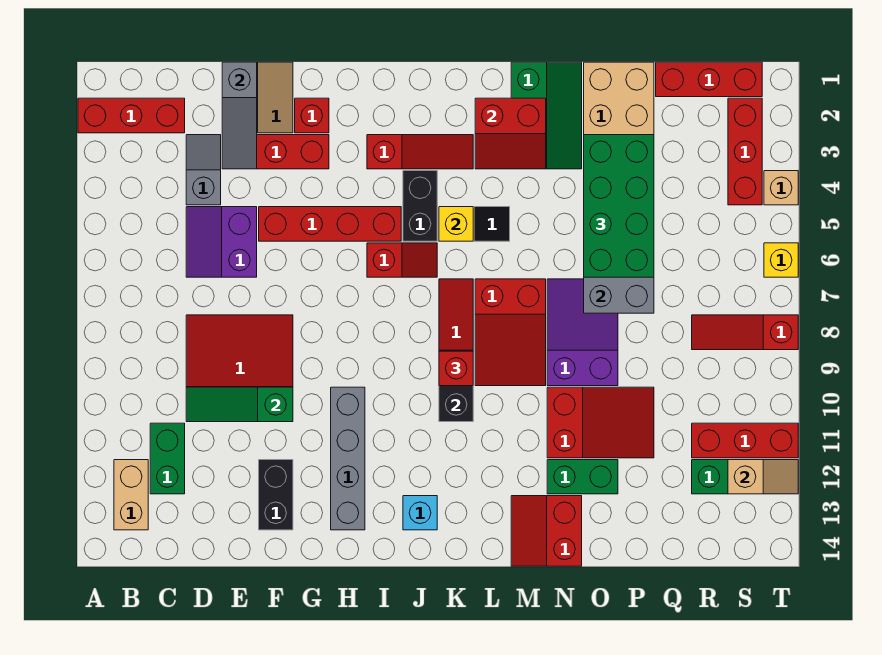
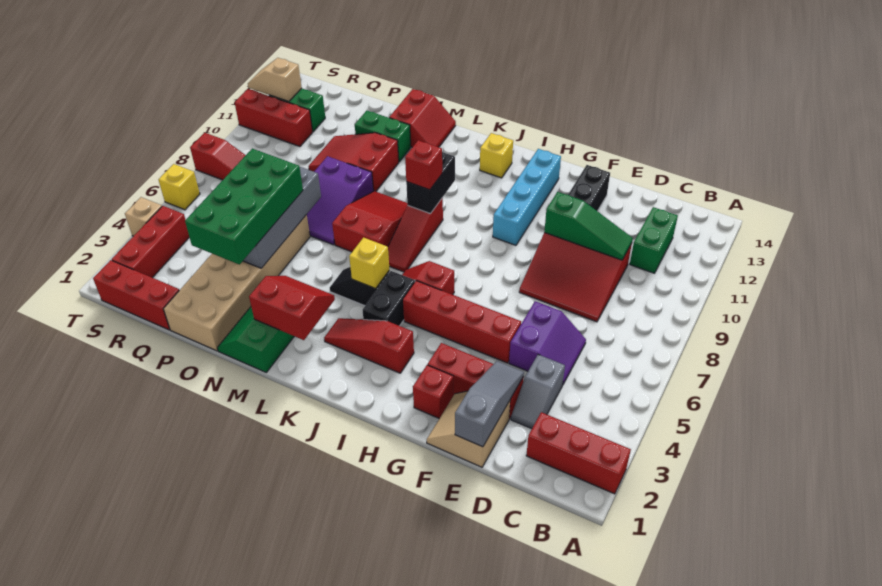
tan 1x2 brick [114,460,148,530] -> none
grey 1x4 brick [331,387,365,530] -> cyan 1x4 brick [493,149,561,245]
cyan 1x1 brick [403,496,437,530] -> yellow 1x1 brick [480,133,513,178]

